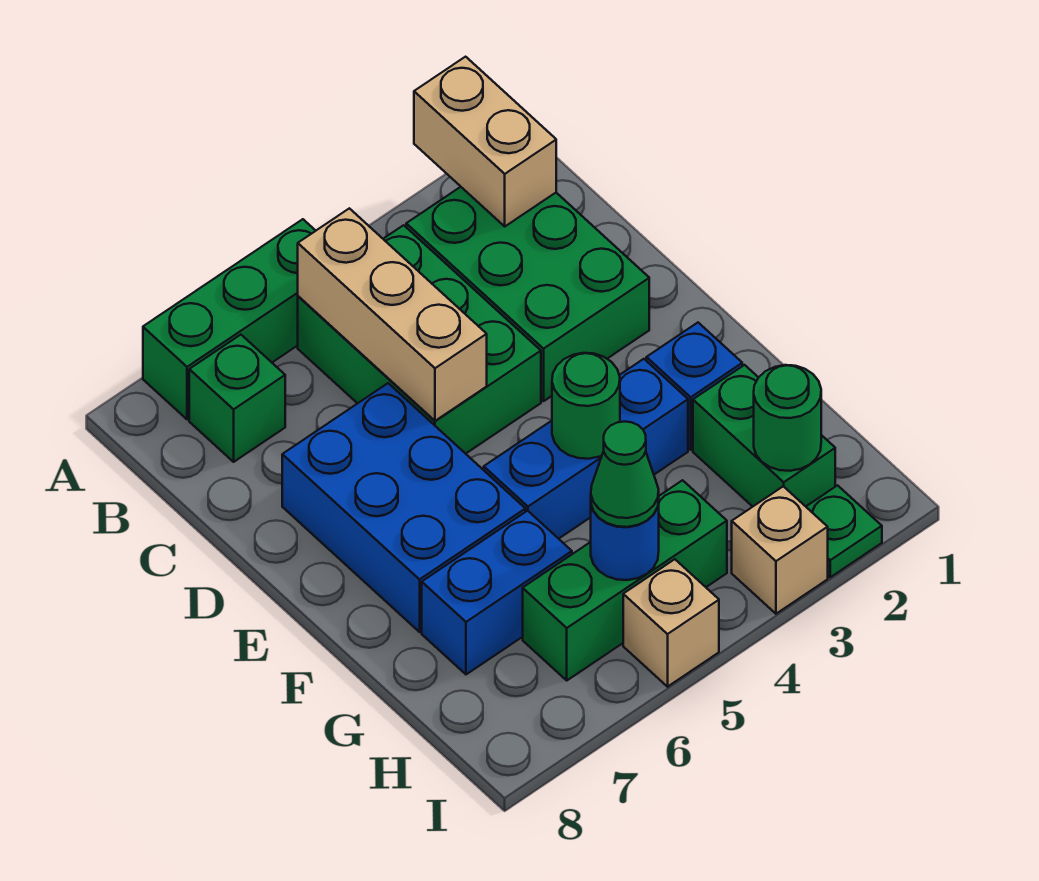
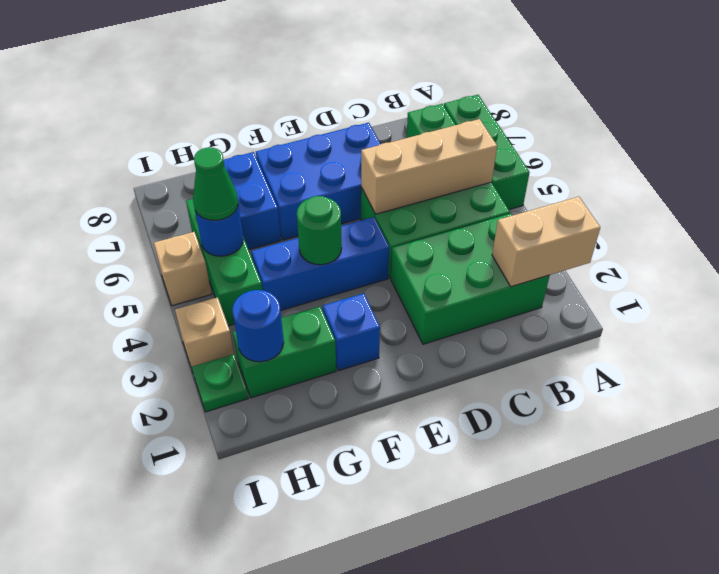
blue 1x3 brick [484,359,688,539] -> blue 1x3 brick turned to [251,217,389,311]
green 1x1 round brick [754,365,821,471] -> blue 1x1 round brick [232,290,284,362]

